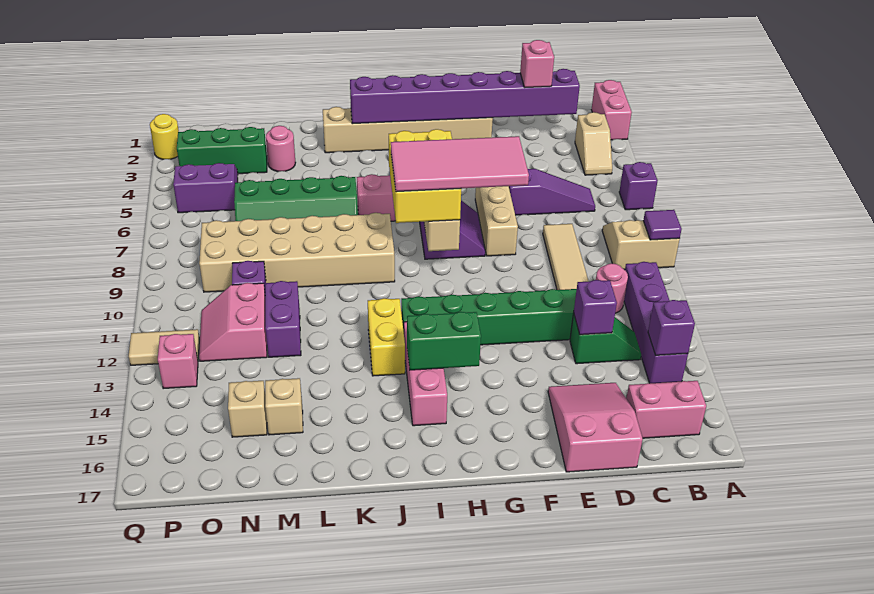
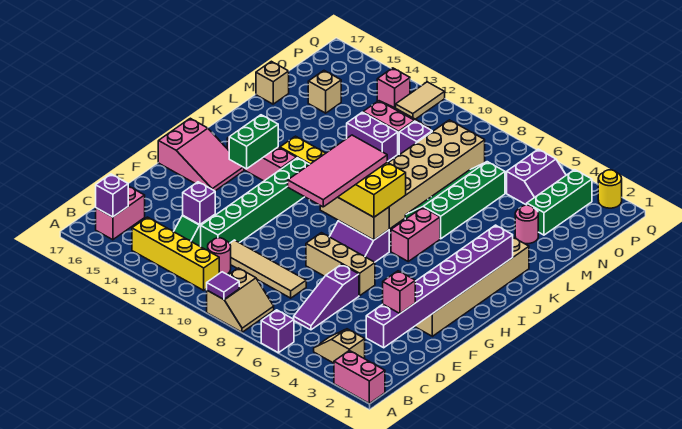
purple 1x4 brick [624,262,688,384] -> yellow 1x4 brick [132,217,219,290]
purple 1x1 brick [648,300,695,355] -> purple 1x1 brick moved to [96,174,128,217]
pink 2x3 slope [548,383,643,472] -> pink 2x3 slope moved to [158,118,244,191]
tan 1x1 brick [265,378,303,435] -> tan 1x1 brick moved to [256,61,289,104]

